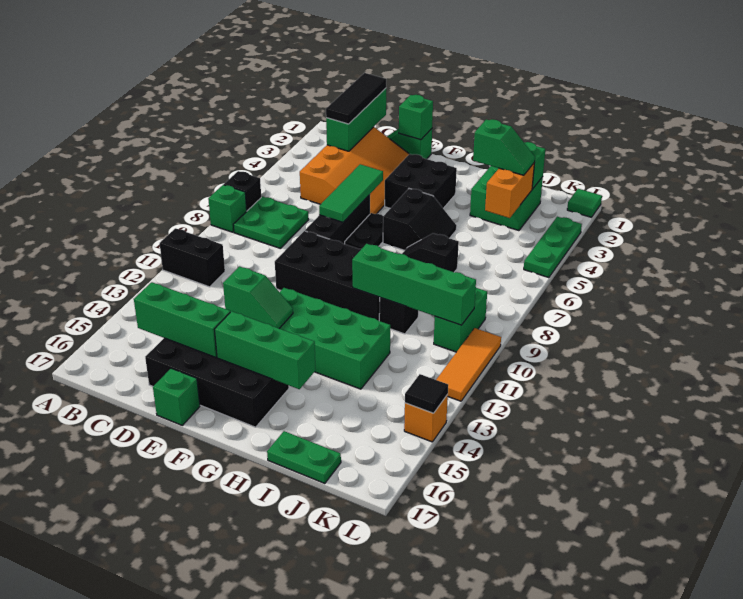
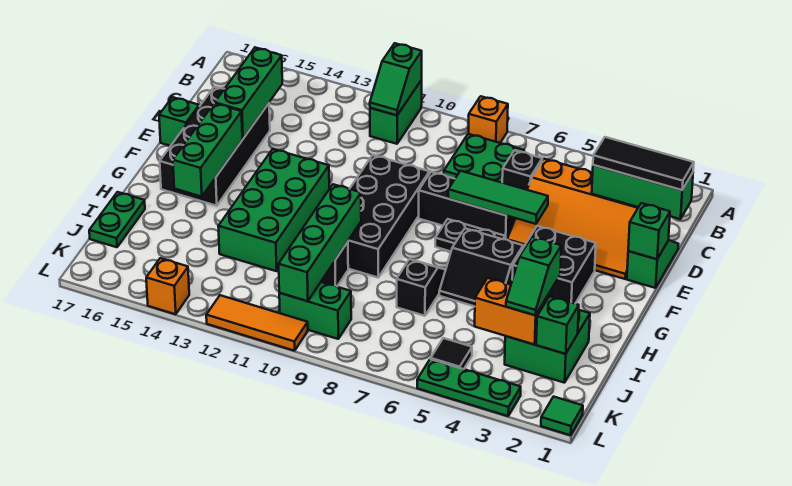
black 1x1 brick [224,171,261,211] -> black 1x1 brick moved to [502,150,542,190]
green 1x1 brick [208,185,247,232] -> orange 1x1 brick [468,96,508,143]
black 1x2 brick [160,228,225,287] -> green 1x2 brick [370,80,422,144]
green 1x2 slope [223,266,293,328] -> green 1x2 slope moved to [370,43,422,115]
black 1x1 tile [405,374,448,413] -> black 1x1 tile moved to [431,338,472,369]

